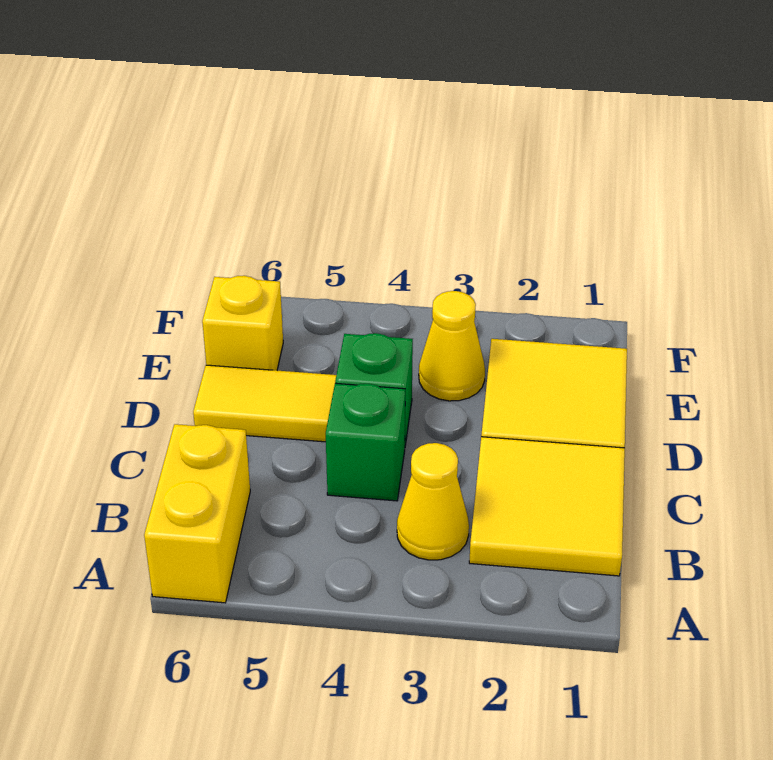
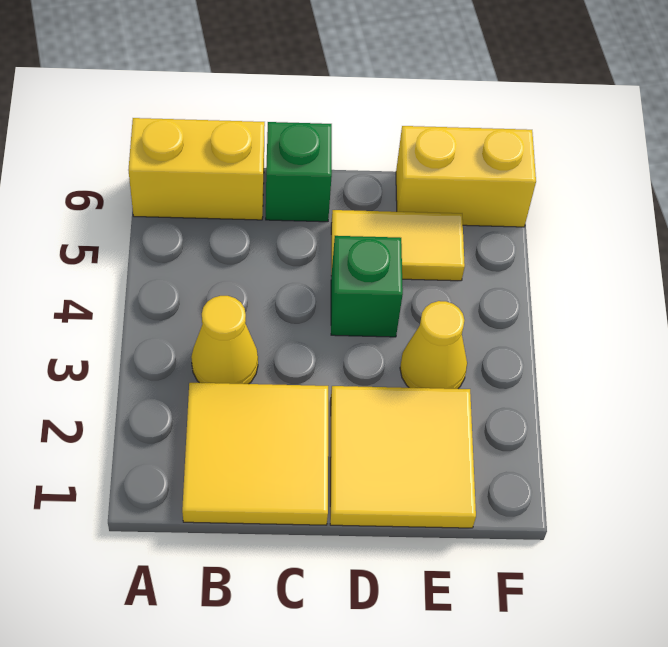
green 1x1 brick [326,383,405,501] -> green 1x1 brick moved to [266,122,332,222]
yellow 1x2 tile [193,365,336,442] -> yellow 1x2 tile turned to [331,210,465,281]
yellow 1x1 brick [202,276,283,370] -> yellow 1x2 brick [396,126,536,227]

